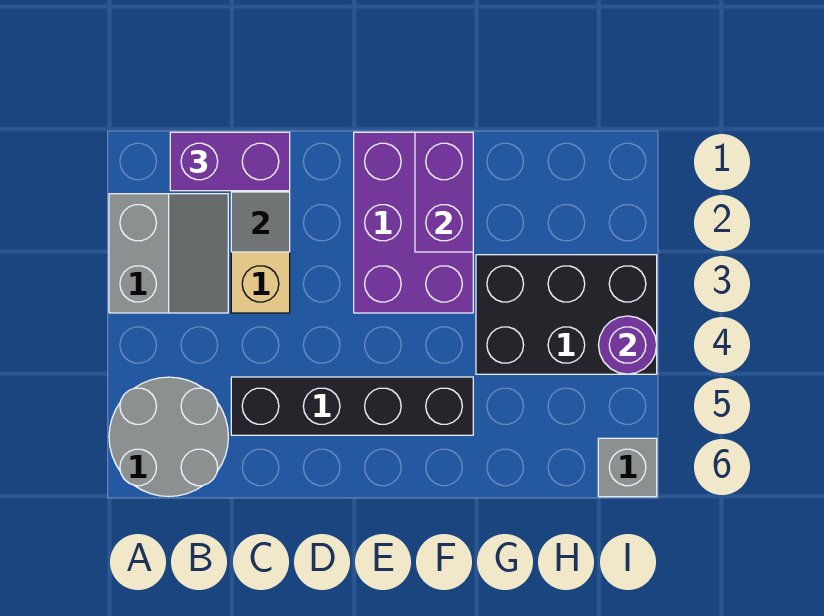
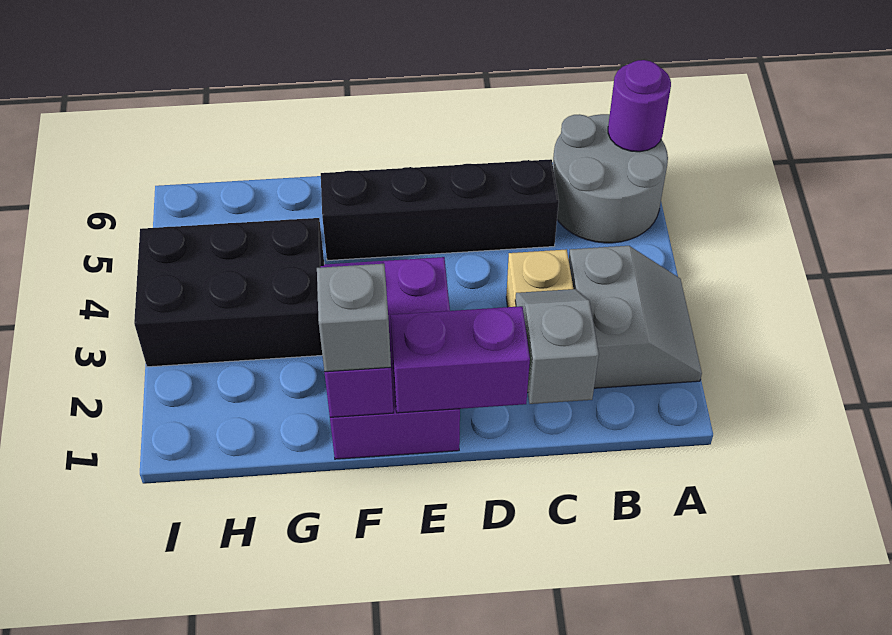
grey 2x2 slope [109,194,228,313] -> grey 2x2 slope turned to [569,246,702,388]
purple 1x2 brick [170,132,290,191] -> purple 1x2 brick moved to [391,306,530,413]
purple 1x1 round brick [599,316,657,374] -> purple 1x1 round brick moved to [608,60,671,152]
grey 1x1 brick [598,438,657,497] -> grey 1x1 brick moved to [317,264,391,372]

